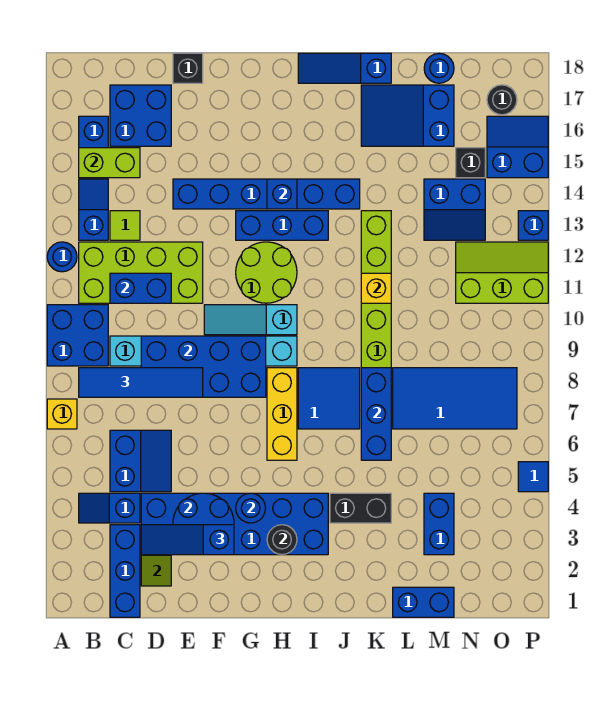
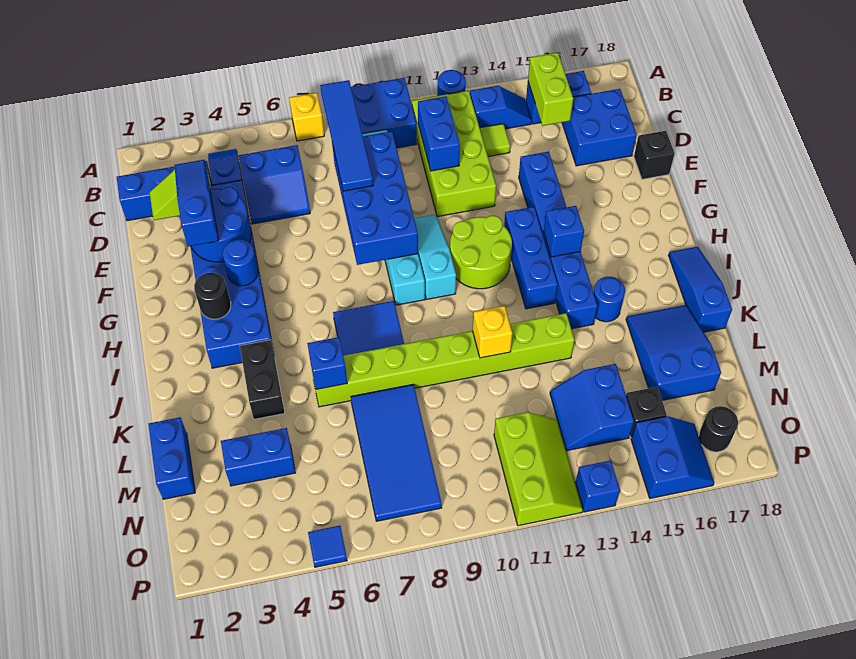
yellow 1x3 brick [267,368,297,460] -> none
blue 1x3 brick [361,368,391,460] -> blue 1x1 brick [307,337,347,389]
blue 1x1 round brick [424,53,454,83] -> blue 1x1 round brick moved to [594,277,625,322]

